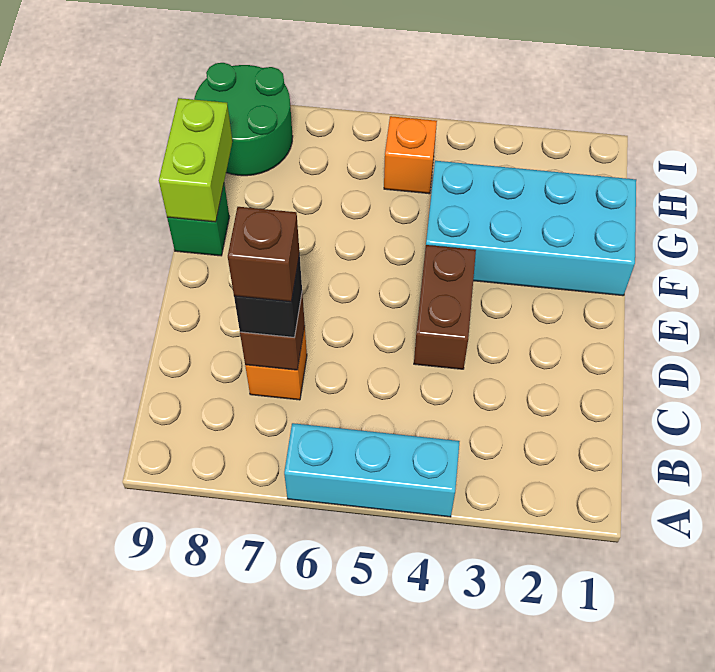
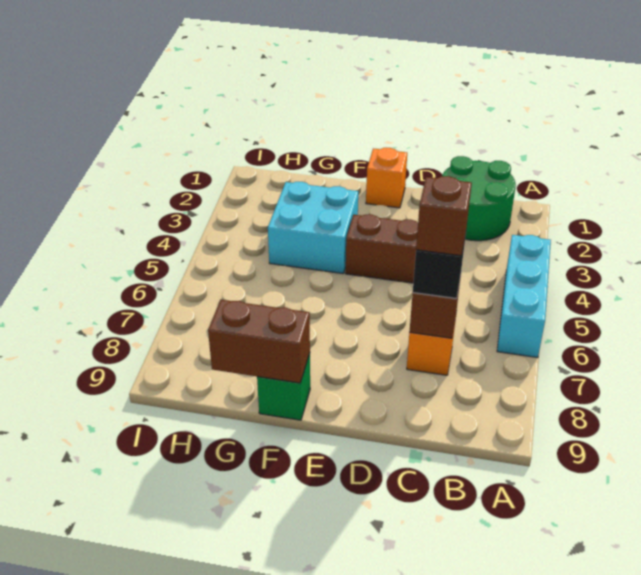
cyan 2x4 brick [426,161,636,296] -> cyan 2x2 brick [268,182,358,274]
lime 1x2 brick [159,98,232,222] -> brown 1x2 brick [208,300,310,383]
orange 1x1 brick [384,116,437,194] -> orange 1x1 brick moved to [366,148,407,208]
green 2x2 round brick [194,63,293,176] -> green 2x2 round brick moved to [442,156,516,241]

